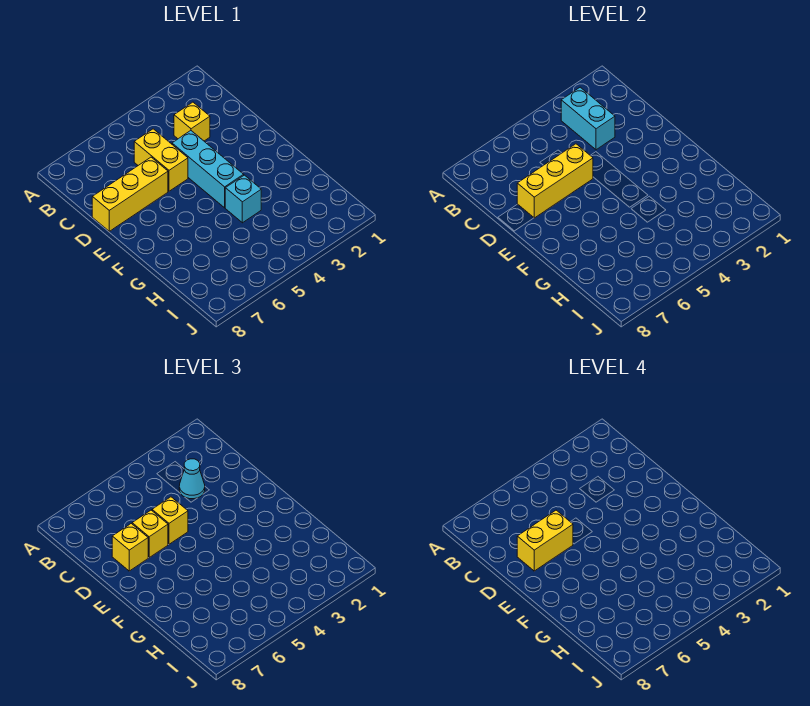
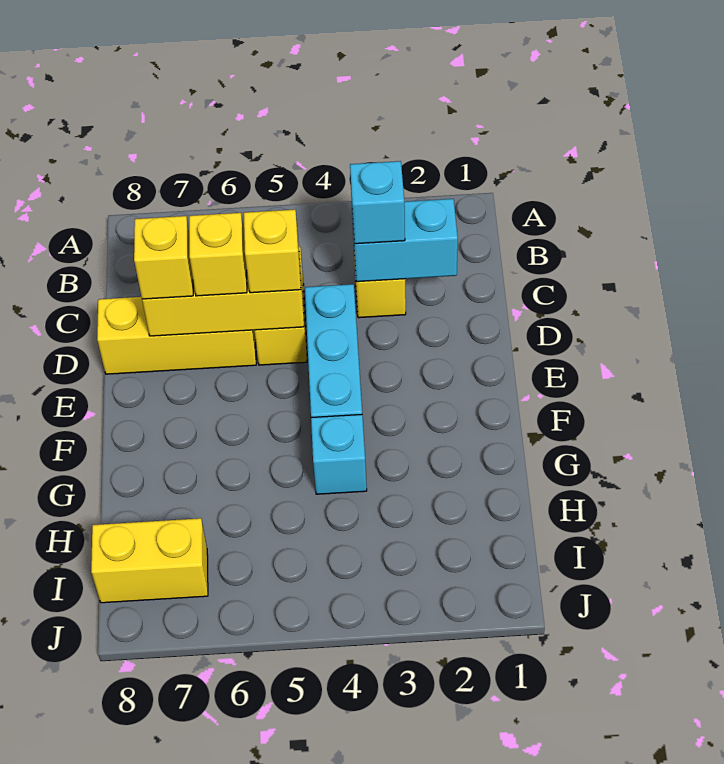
cyan 1x2 brick [561,87,615,150] -> cyan 1x2 brick turned to [352,199,458,282]
cyan 1x1 cone [179,459,205,499] -> cyan 1x1 brick [350,161,405,244]
yellow 1x2 brick [517,510,573,571] -> yellow 1x2 brick moved to [91,518,208,603]

